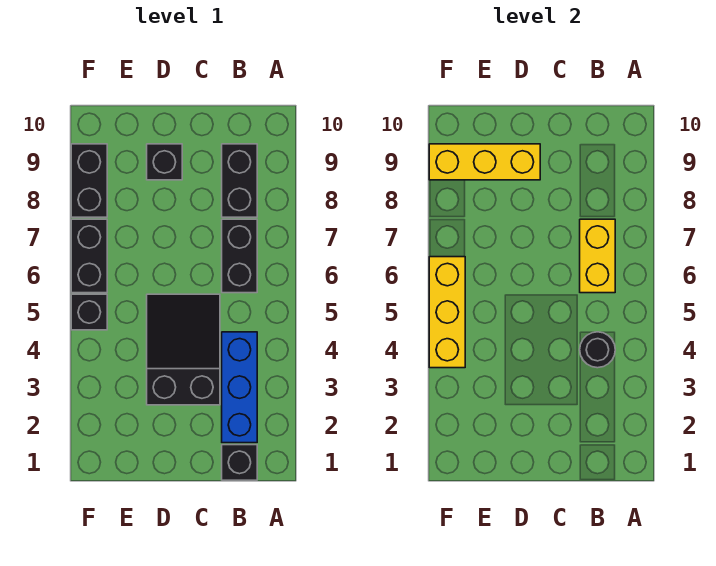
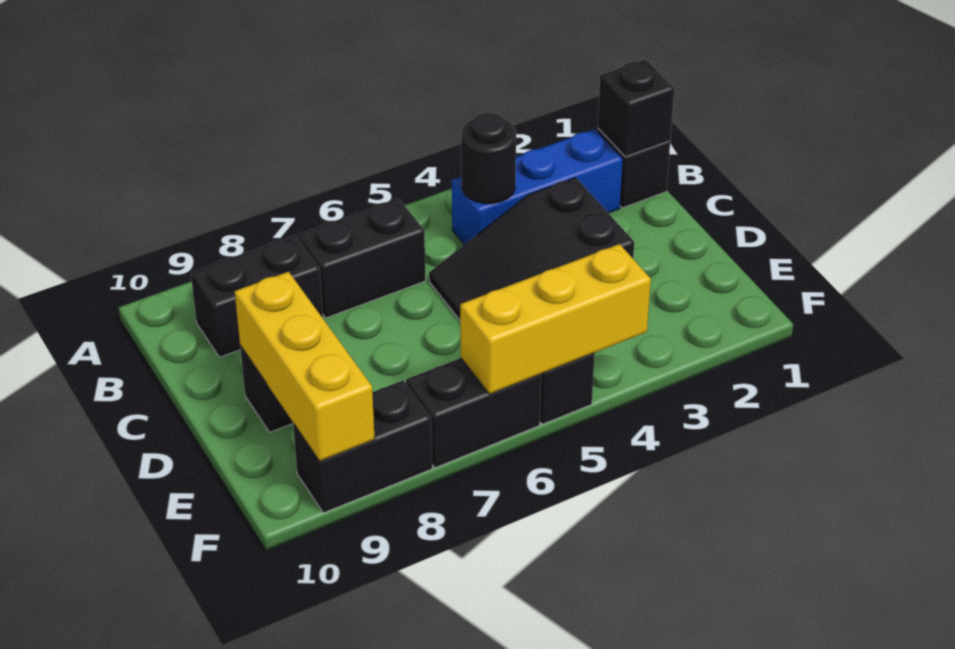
none -> black 1x1 brick [598,59,674,157]
yellow 1x2 brick [580,219,615,293] -> none

